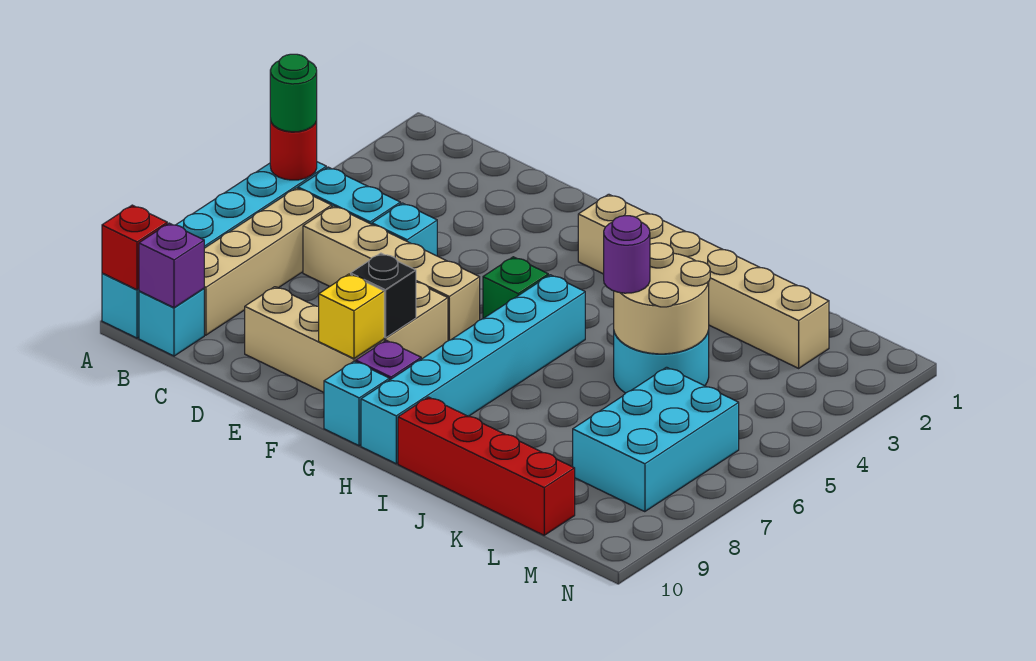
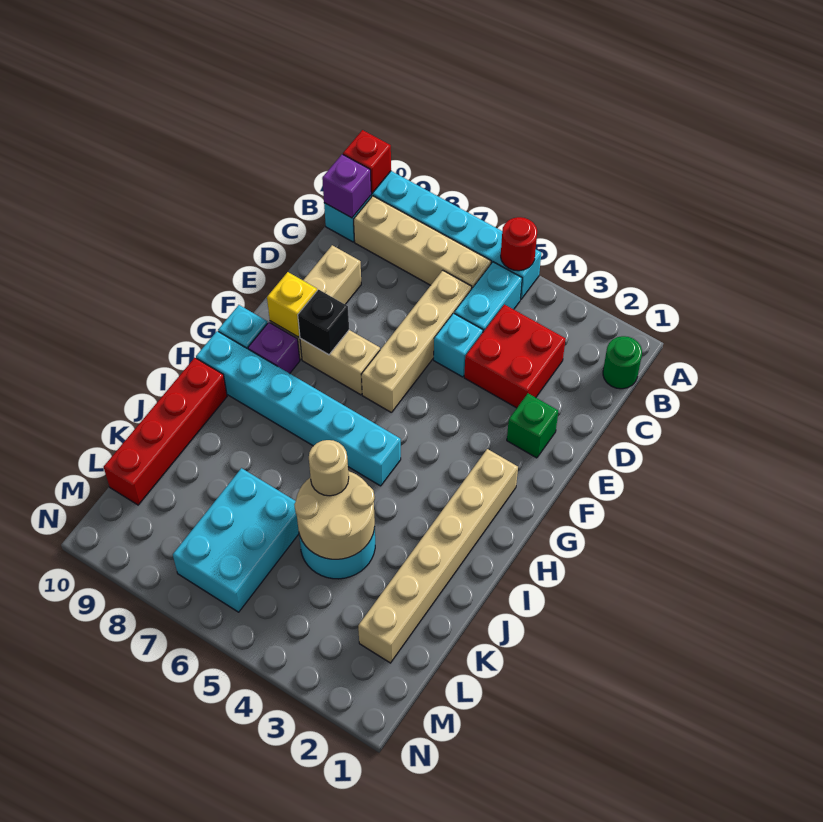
green 1x1 round brick [270,54,317,132] -> green 1x1 round brick moved to [603,336,642,389]
none -> red 2x2 brick [464,305,566,408]
green 1x1 brick [483,257,548,318] -> green 1x1 brick moved to [507,393,558,458]
purple 1x1 round brick [604,216,650,293] -> tan 1x1 round brick [309,440,349,496]
cyan 2x3 brick [573,367,739,512] -> cyan 2x3 brick turned to [173,468,299,612]

